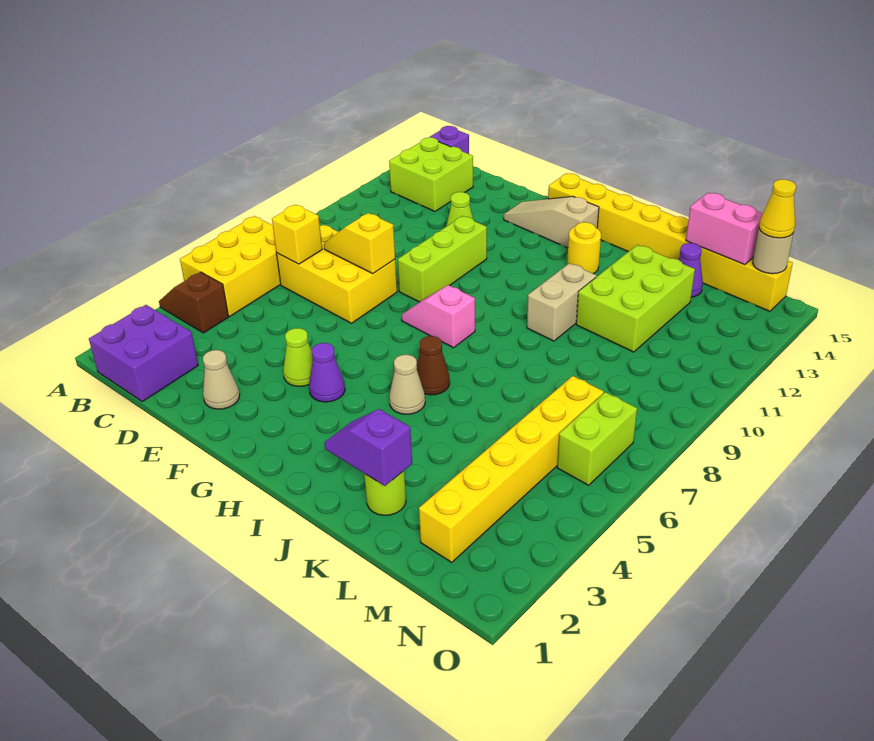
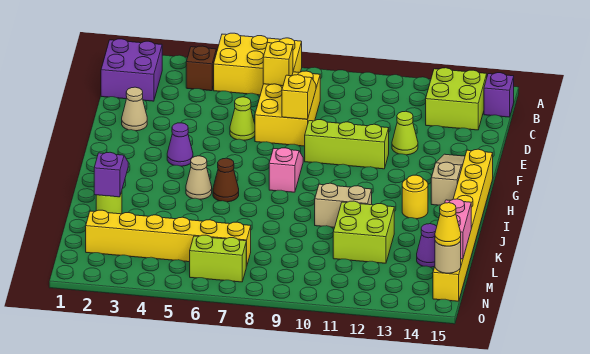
lime 1x1 cone [283,328,313,386] -> lime 1x1 cone moved to [230,97,255,140]
lime 2x3 brick [576,245,695,352] -> lime 2x2 brick [333,201,394,263]

